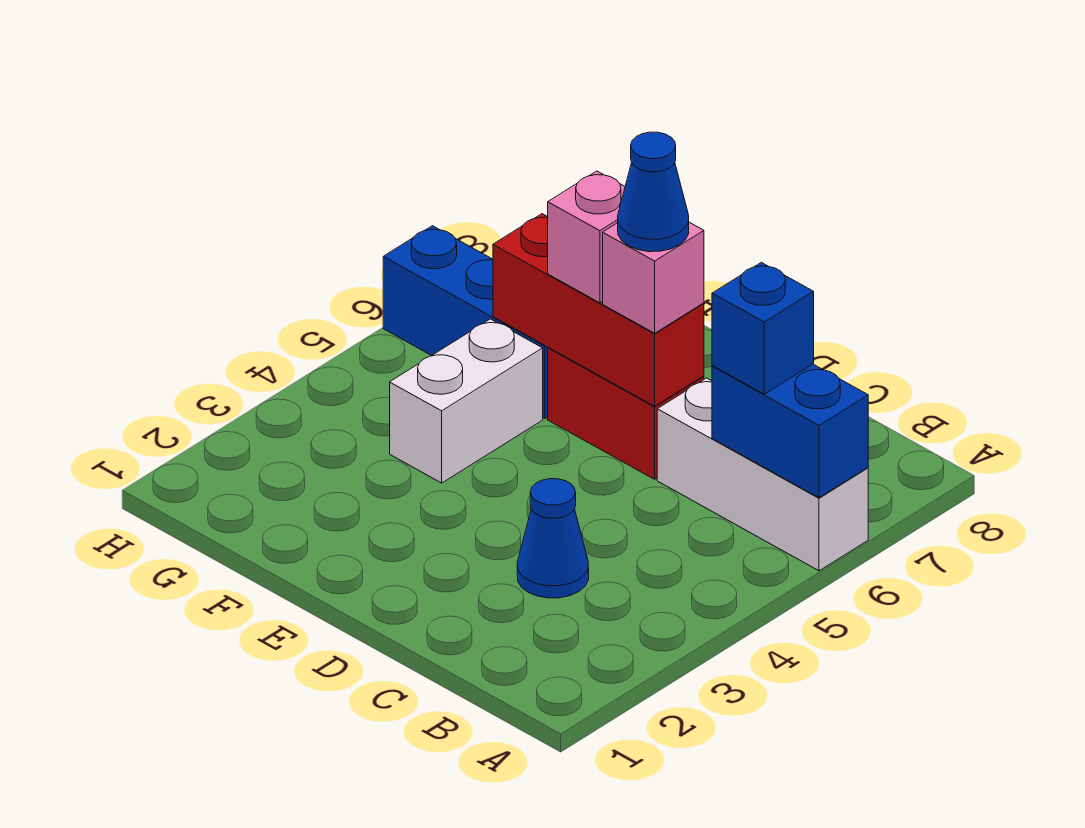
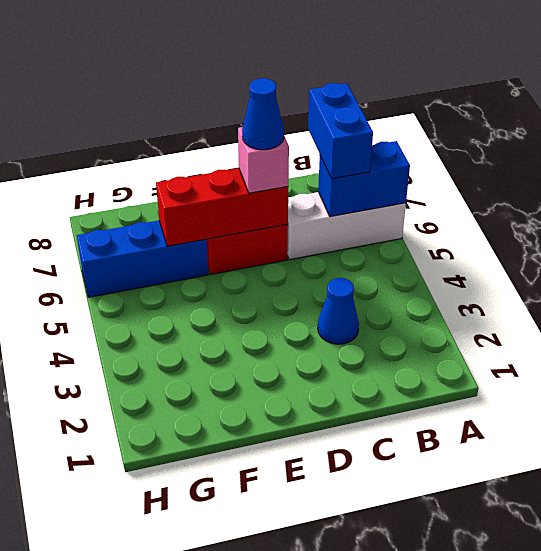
blue 1x1 brick [712,262,814,394] -> blue 1x2 brick [308,83,373,179]
pink 1x1 brick [548,171,625,303] -> none
white 1x2 brick [390,319,543,483] -> none

